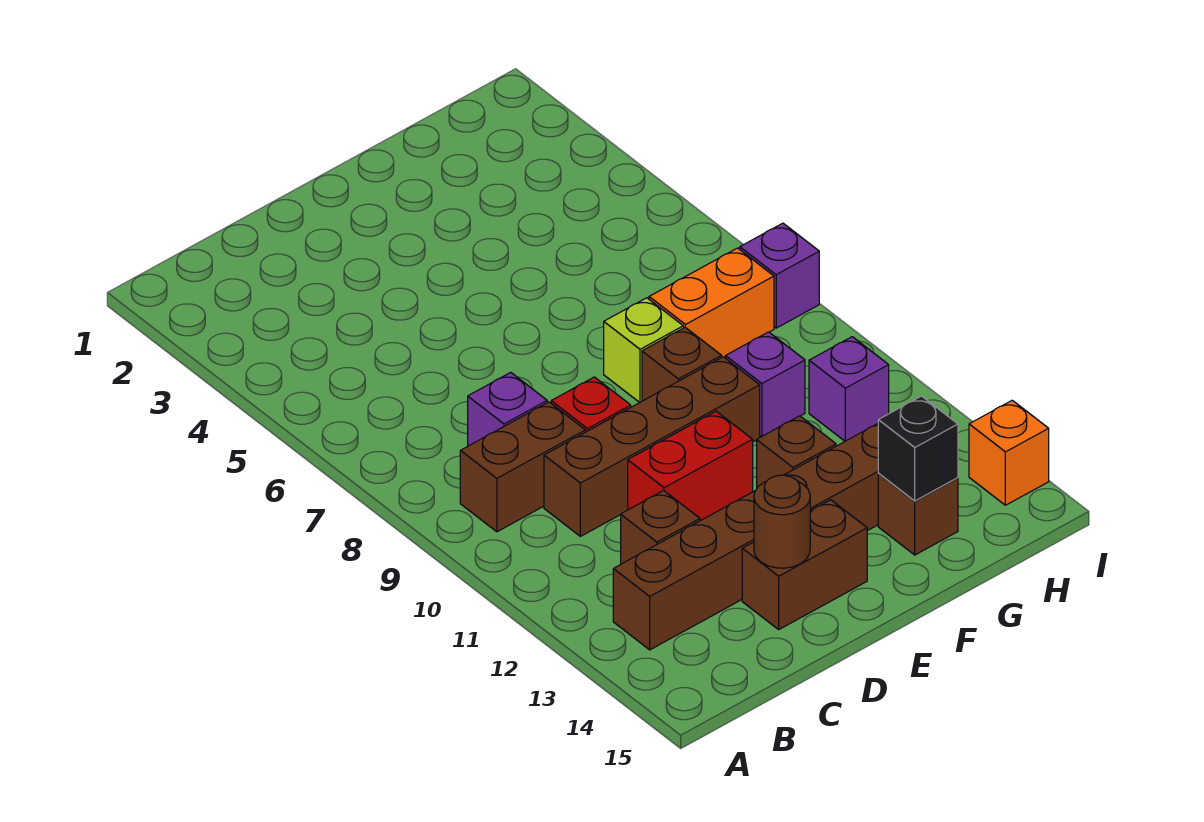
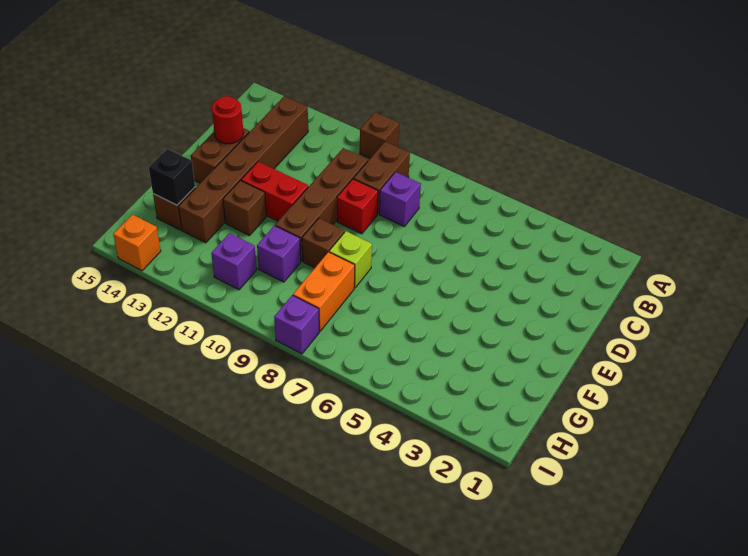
brown 1x1 brick [621,491,700,564] -> brown 1x1 brick moved to [360,112,399,159]
red 1x2 brick [628,411,753,521] -> red 1x2 brick turned to [241,162,308,221]
brown 1x1 round brick [754,475,810,568] -> red 1x1 round brick [212,96,243,144]

